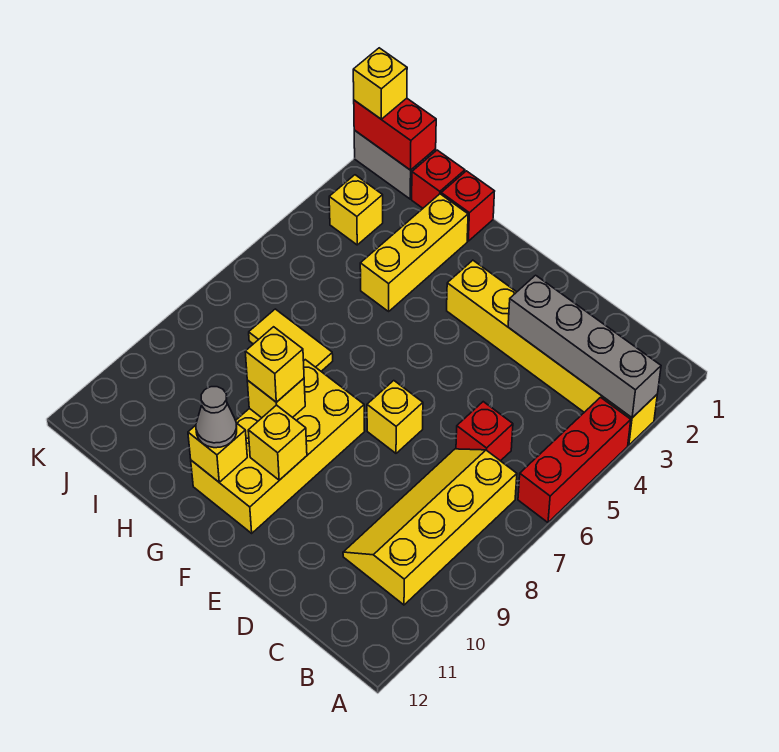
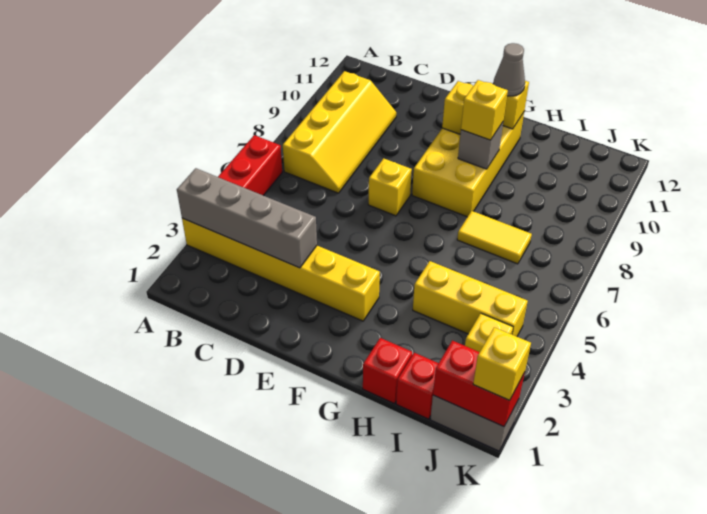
red 1x1 brick [456,402,513,461] -> none
yellow 1x1 brick [247,379,305,418] -> grey 1x1 brick [458,122,503,169]
yellow 1x3 brick [360,194,468,311] -> yellow 1x3 brick turned to [413,261,528,337]

